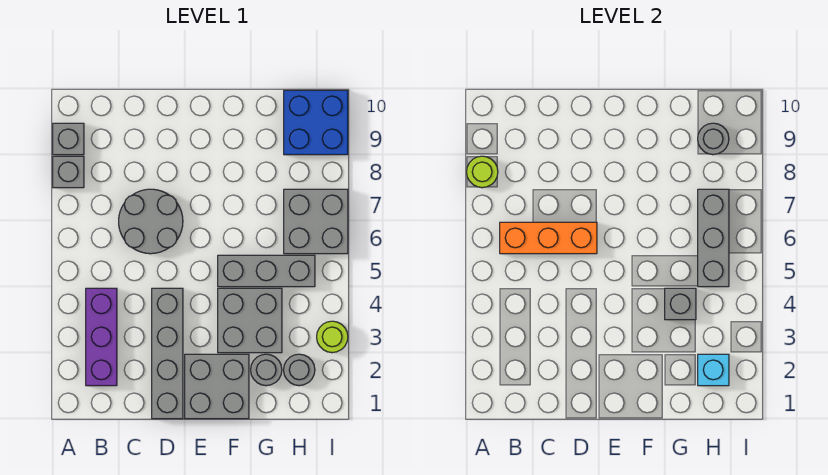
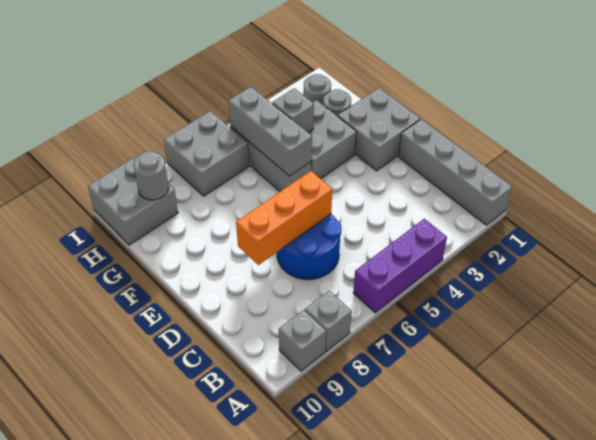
lime 1x1 round brick [467,156,498,188] -> none
purple 1x3 brick [86,288,117,386] -> purple 1x3 brick moved to [353,219,447,313]
orange 1x3 brick [500,222,597,254] -> orange 1x3 brick turned to [236,171,332,265]
grey 2x2 round brick [119,189,183,254] -> blue 2x2 round brick [277,214,341,280]
grey 1x4 brick [152,288,183,419] -> grey 1x4 brick turned to [399,119,512,225]
cyan 1x1 brick [698,354,729,386] -> none
grey 1x3 brick [698,189,729,287] -> grey 1x3 brick turned to [228,87,312,176]
blue 2x2 brick [284,90,348,155] -> grey 2x2 brick [88,155,178,245]
lime 1x1 round brick [317,321,348,353] -> none

